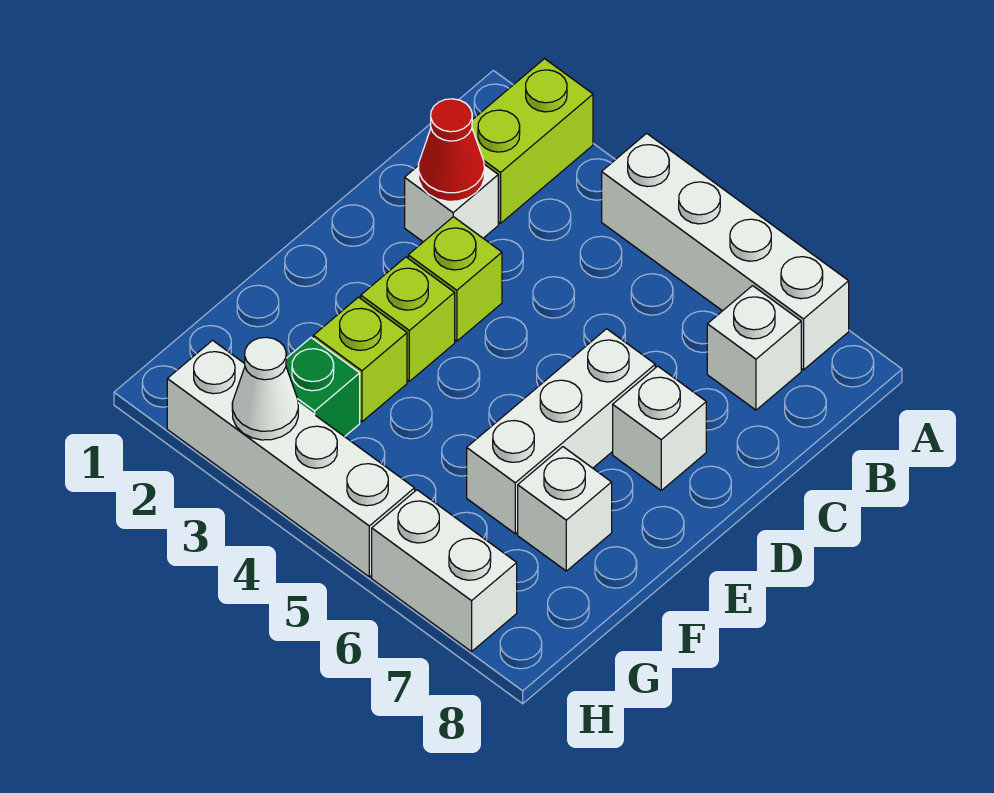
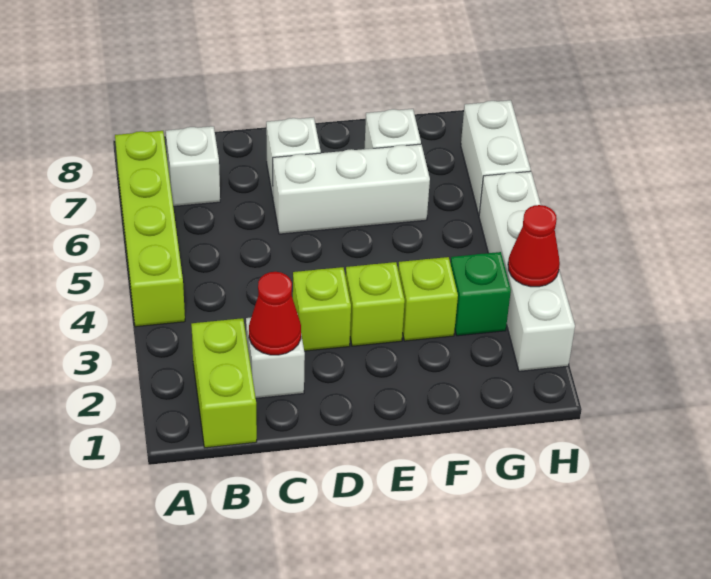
lime 1x2 brick [472,59,593,223] -> lime 1x2 brick turned to [191,318,257,448]
white 1x4 brick [602,133,849,370] -> lime 1x4 brick [115,131,185,327]
white 1x1 cone [232,337,298,440] -> red 1x1 cone [508,205,560,287]

